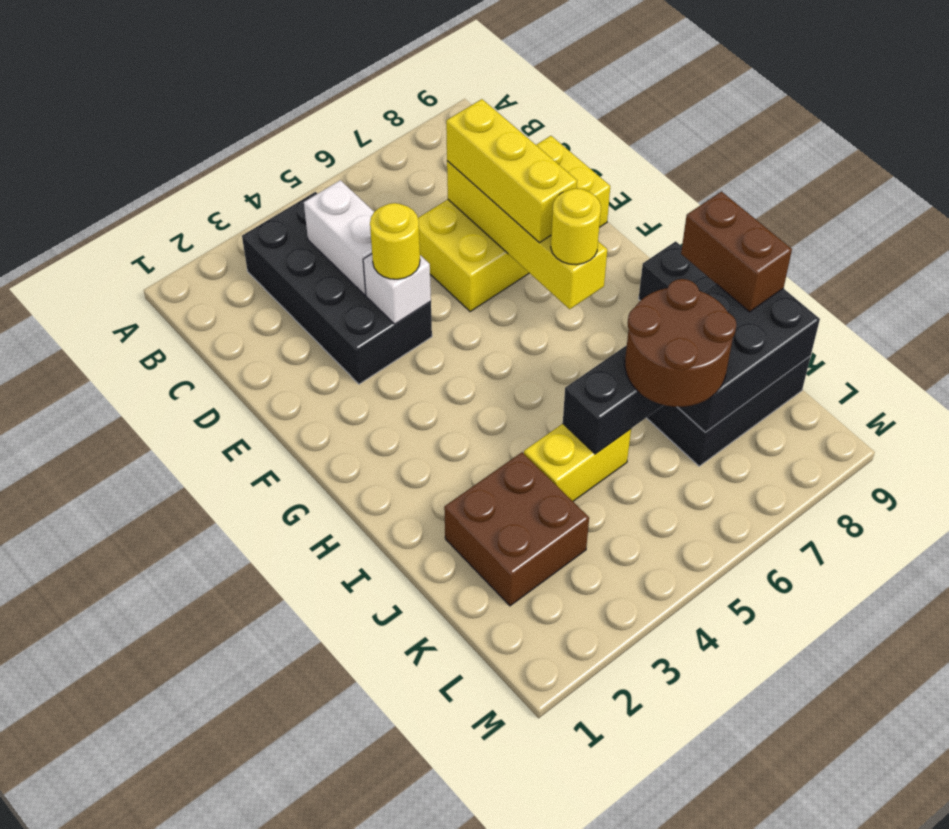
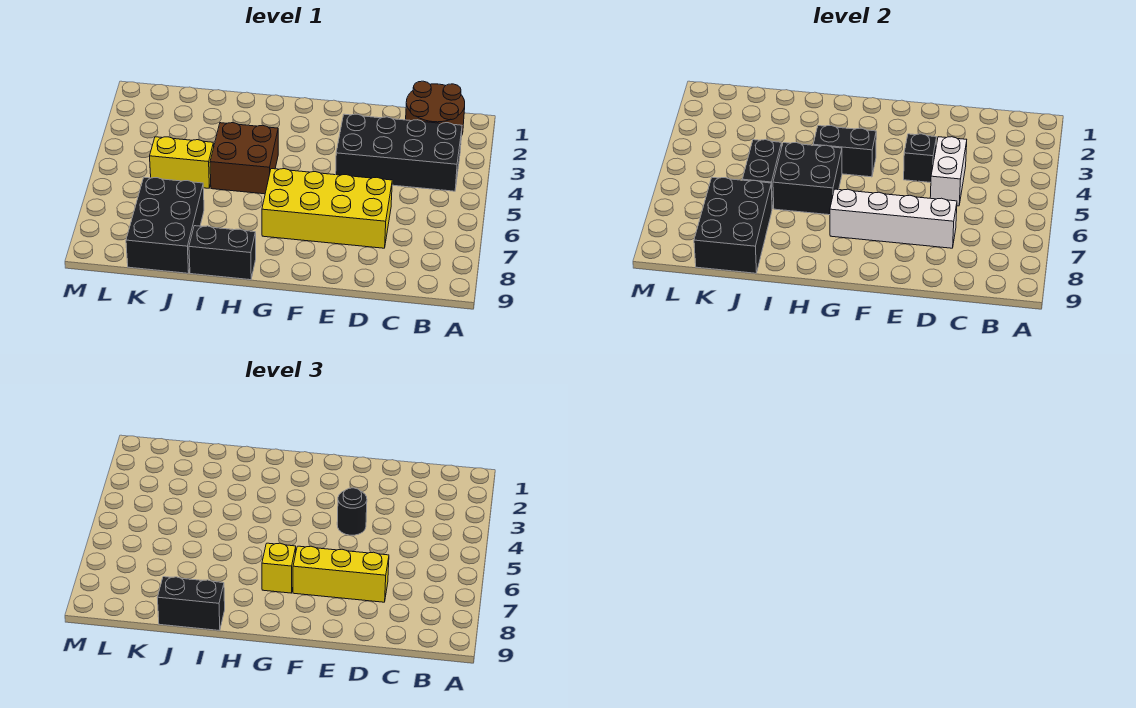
white 1x2 brick [304,180,374,295] -> white 1x2 brick turned to [930,137,967,206]
yellow 2x4 brick [418,136,610,312] -> yellow 2x4 brick turned to [262,169,392,248]
yellow 1x4 brick [447,161,607,309] -> white 1x4 brick [830,189,957,248]
white 1x1 brick [363,254,431,324] -> black 1x1 brick [904,134,937,182]
yellow 1x1 round brick [370,203,420,279] -> black 1x1 round brick [337,488,367,535]
none -> black 1x2 brick [813,125,876,177]
yellow 1x1 round brick [551,189,601,265] -> yellow 1x1 brick [262,543,296,593]
none -> black 2x2 brick [773,143,842,215]
brown 1x2 brick [681,192,792,312] -> black 1x2 brick [157,577,225,631]
brown 2x2 brick [444,452,589,606] -> brown 2x2 brick moved to [210,123,278,194]
yellow 1x2 brick [524,424,631,501] -> yellow 1x2 brick turned to [150,137,214,188]
brown 2x2 round brick [625,279,736,407] -> brown 2x2 round brick moved to [406,81,465,134]

